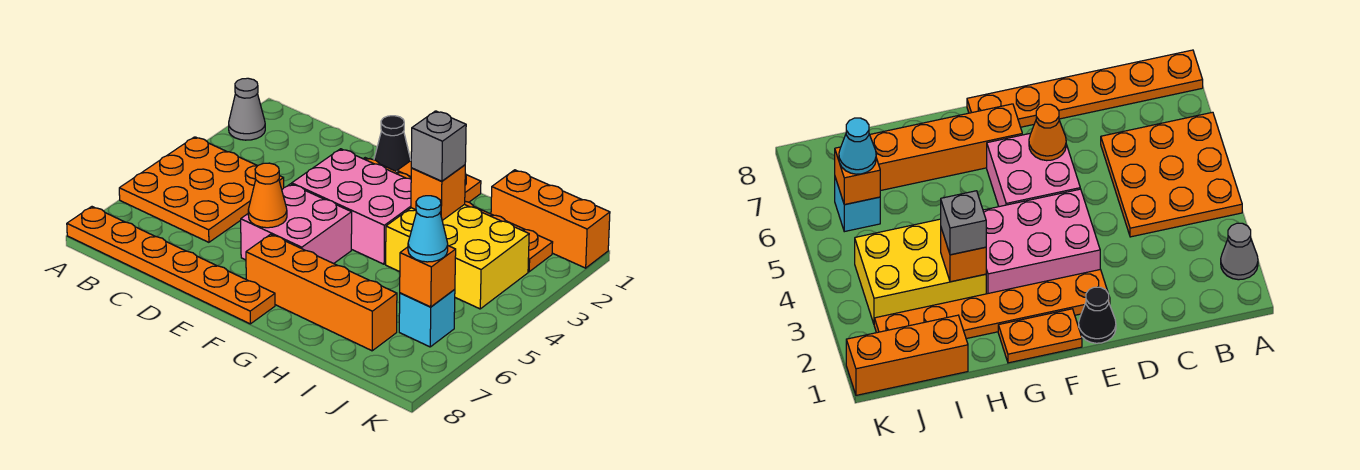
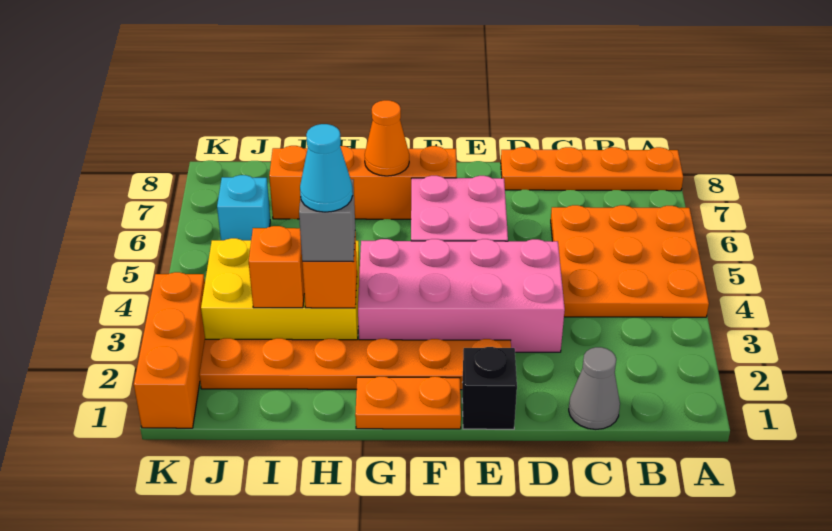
grey 1x1 cone [229,78,265,140] -> grey 1x1 cone moved to [569,347,620,429]
orange 1x6 plate [67,207,275,324] -> orange 1x4 plate [501,147,683,191]
black 1x1 cone [374,116,411,171] -> black 1x1 brick [462,347,517,429]
pink 2x3 brick [292,149,411,264] -> pink 2x4 brick [358,239,565,352]
orange 1x1 cone [248,163,287,228] -> orange 1x1 cone moved to [365,100,409,176]
orange 1x3 brick [491,170,610,268] -> orange 1x3 brick turned to [134,272,205,428]
orange 1x1 brick [400,246,456,307] -> orange 1x1 brick moved to [249,226,304,308]
cyan 1x1 cone [408,196,448,262] -> cyan 1x1 cone moved to [300,124,353,212]

